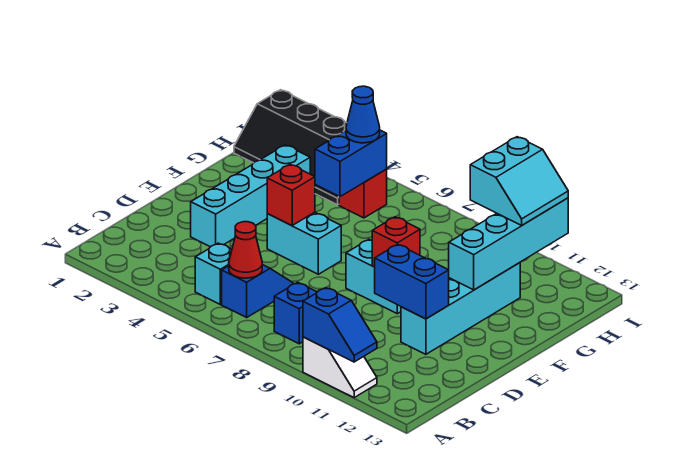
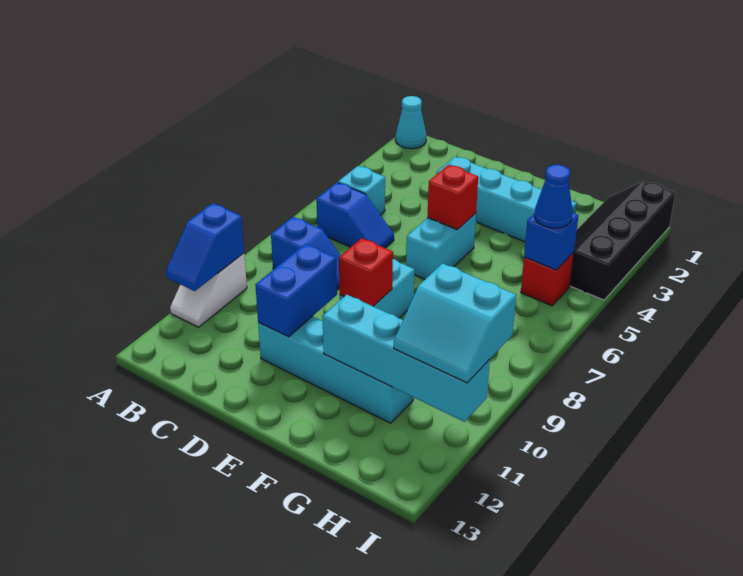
none -> cyan 1x1 cone [395,96,426,149]
red 1x1 cone [229,222,262,278] -> none
blue 1x2 brick [315,130,387,197] -> blue 1x1 brick [524,213,579,270]

